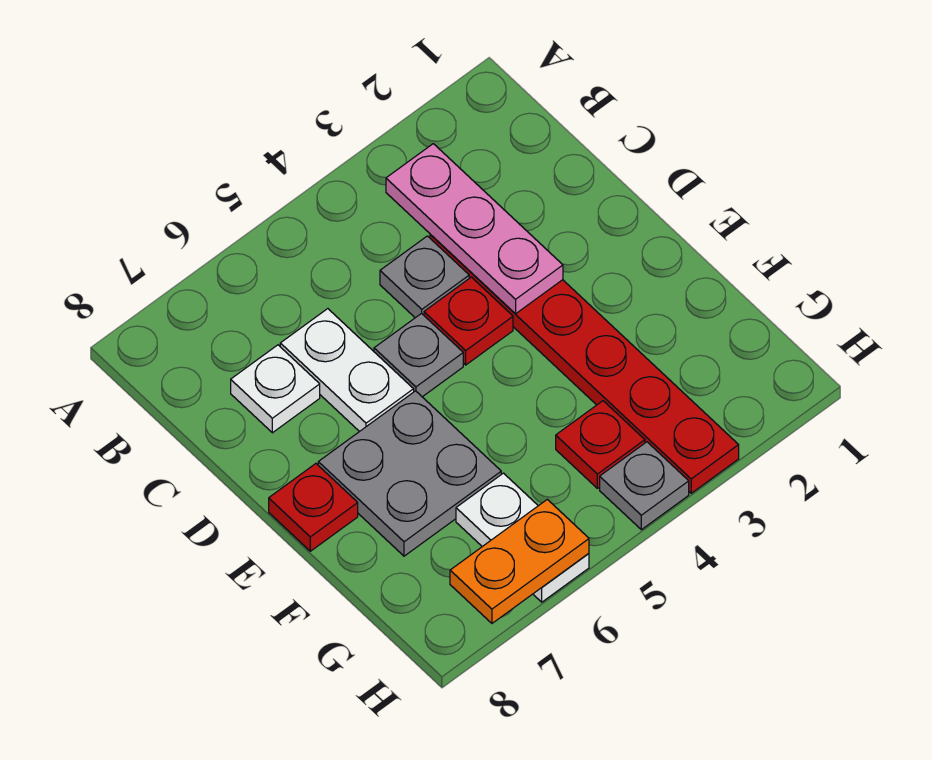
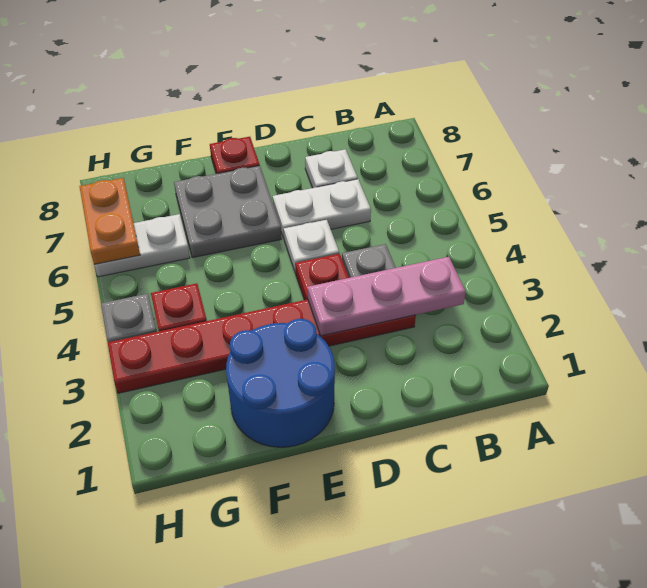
grey 1x1 plate [374,313,463,397] -> white 1x1 plate [284,220,339,273]
none -> blue 2x2 round brick [226,319,335,447]

